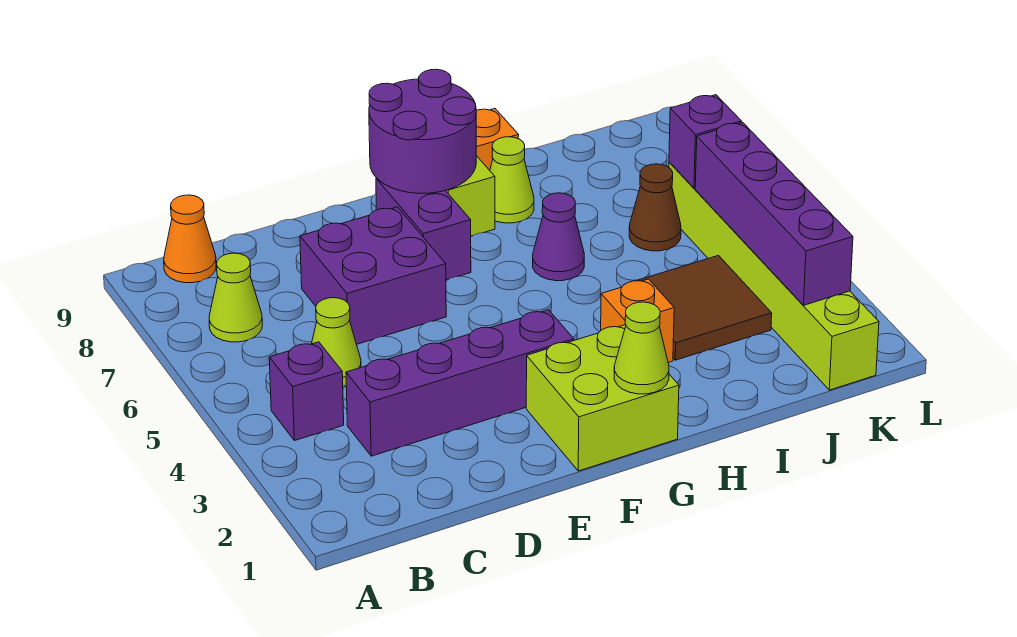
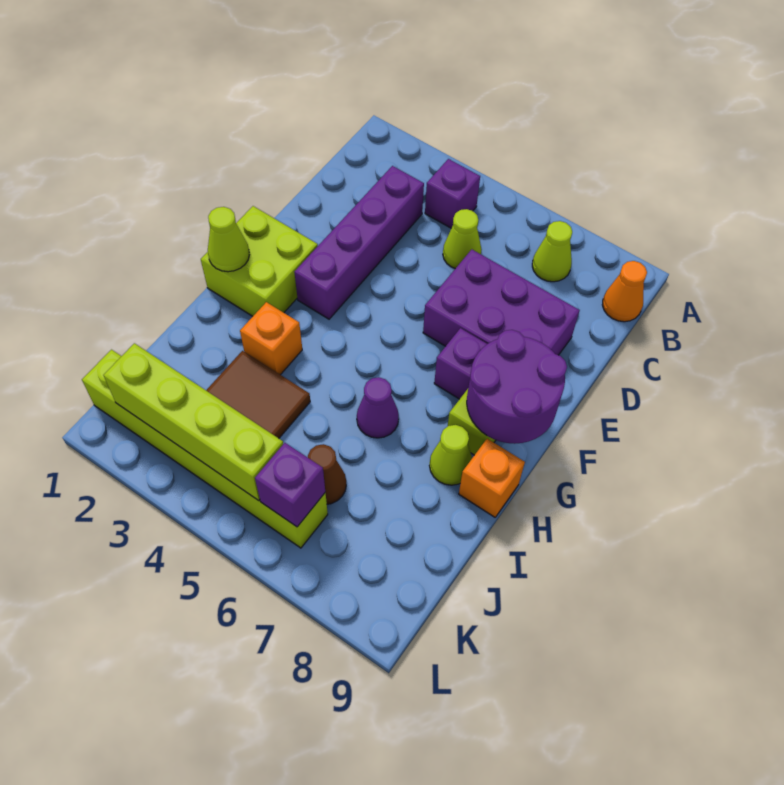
purple 2x2 brick [300,207,446,344] -> purple 2x3 brick [423,249,580,355]
purple 1x4 brick [695,122,853,305] -> lime 1x4 brick [104,343,283,501]

